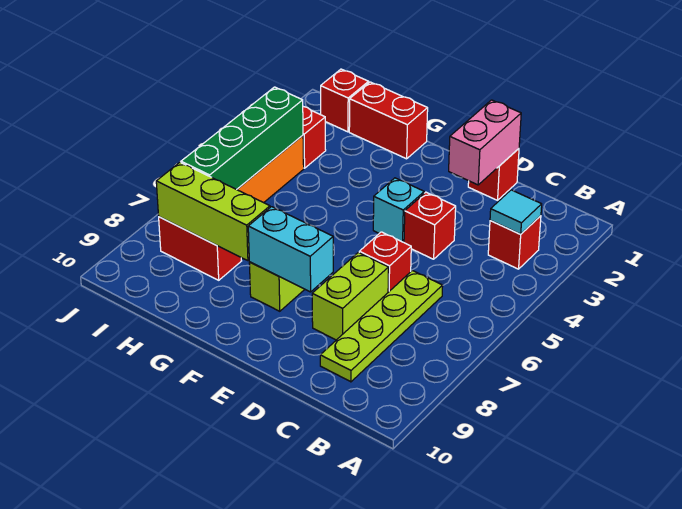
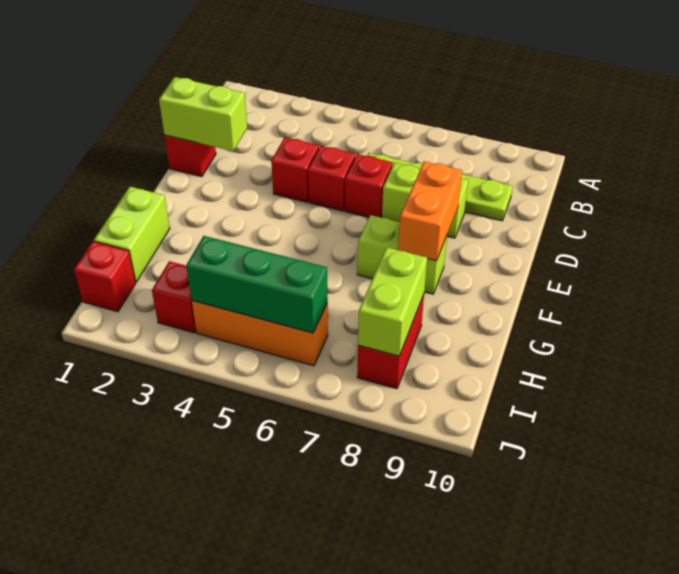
red 1x1 brick [488,216,541,269] -> red 1x1 brick moved to [308,146,355,211]
cyan 1x1 tile [490,190,542,234] -> none
pink 1x2 brick [449,100,521,185] -> lime 1x2 brick [159,77,247,151]
cyan 1x1 brick [373,178,424,242] -> none
cyan 1x2 brick [248,207,333,292] -> orange 1x2 brick [398,161,462,261]
red 1x2 brick [349,82,428,159] -> lime 1x2 brick [94,187,170,282]
lime 1x3 brick [156,162,270,261] -> lime 1x2 brick [358,247,427,356]
green 1x4 brick [181,87,303,190] -> green 1x3 brick [186,236,328,333]

